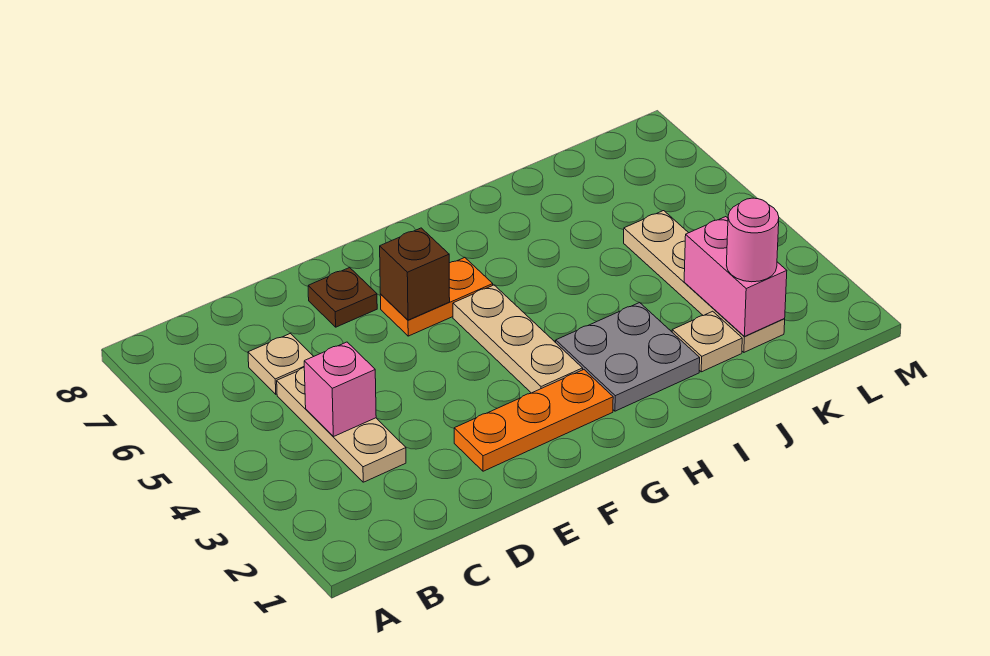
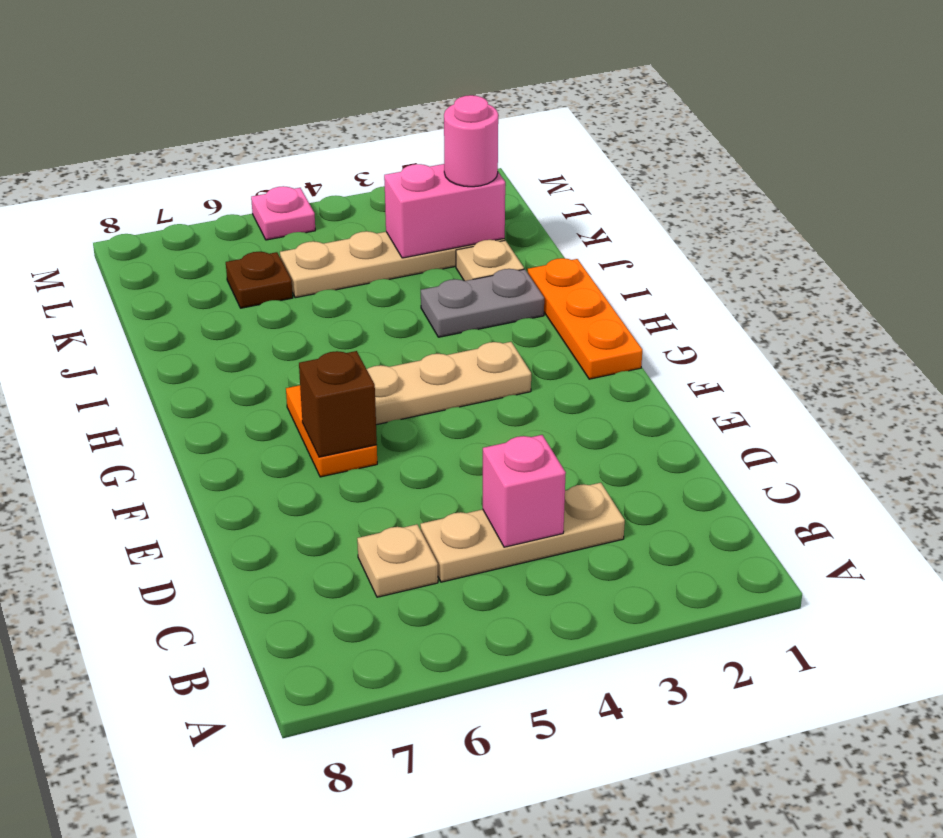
orange 1x3 plate [454,370,613,471] -> orange 1x3 plate moved to [528,258,642,379]
brown 1x1 plate [308,268,377,327] -> brown 1x1 plate moved to [226,252,293,308]
grey 2x2 plate [556,303,700,411] -> grey 1x2 plate [421,269,544,337]
none -> pink 1x1 plate [251,186,315,240]

